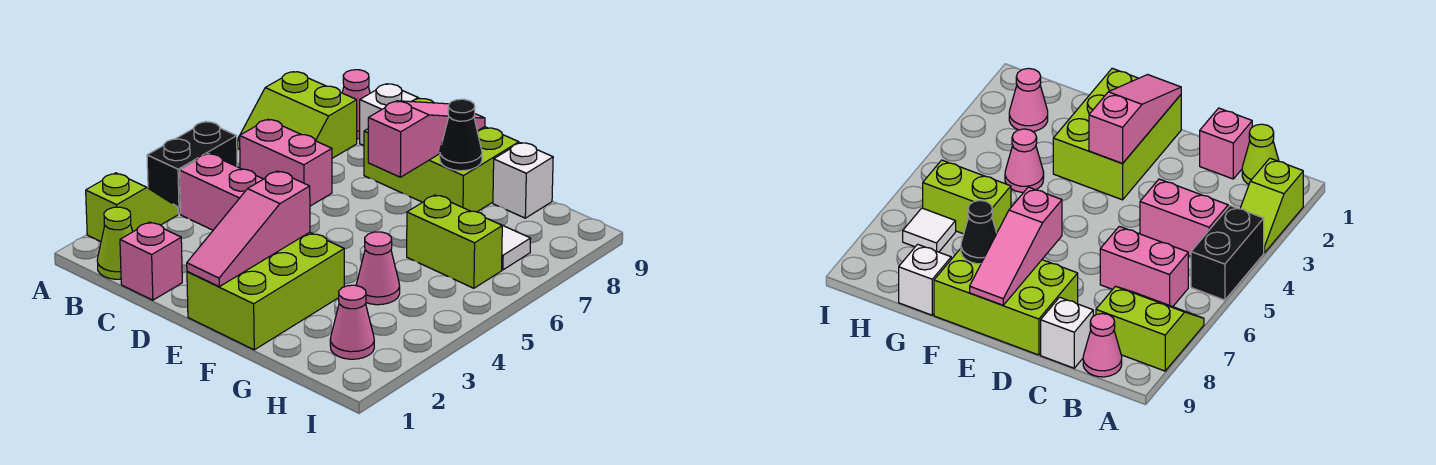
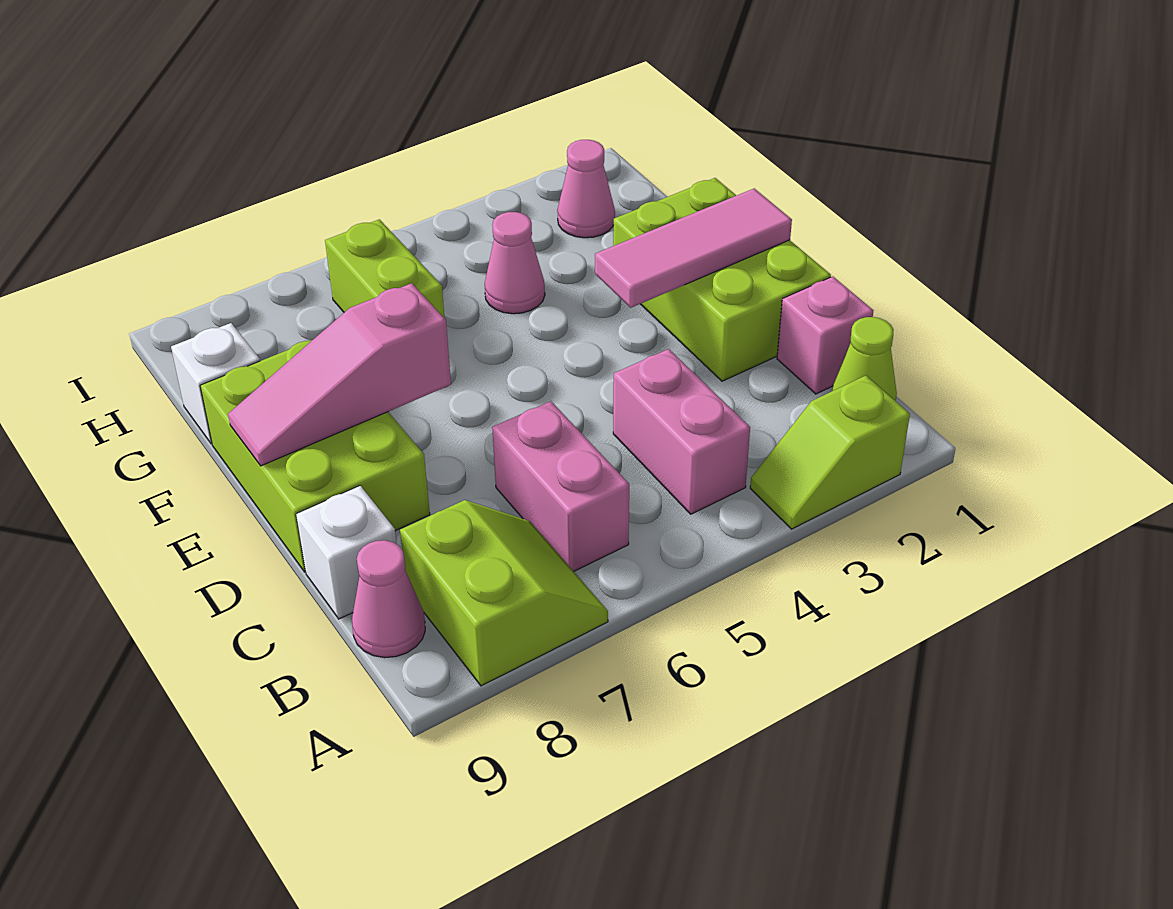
black 1x2 brick [147,122,237,214] -> none
lime 2x3 brick [187,232,344,350] -> lime 2x3 brick turned to [613,178,831,381]
pink 1x3 slope [187,171,310,287] -> pink 1x3 tile [595,188,792,308]
black 1x1 cone [440,99,482,171] -> none
white 1x1 tile [502,225,531,270] -> none

